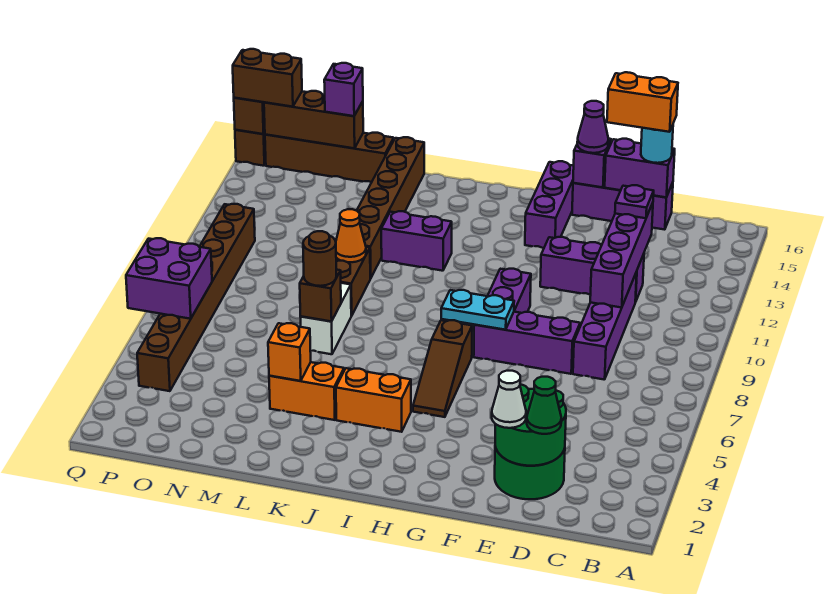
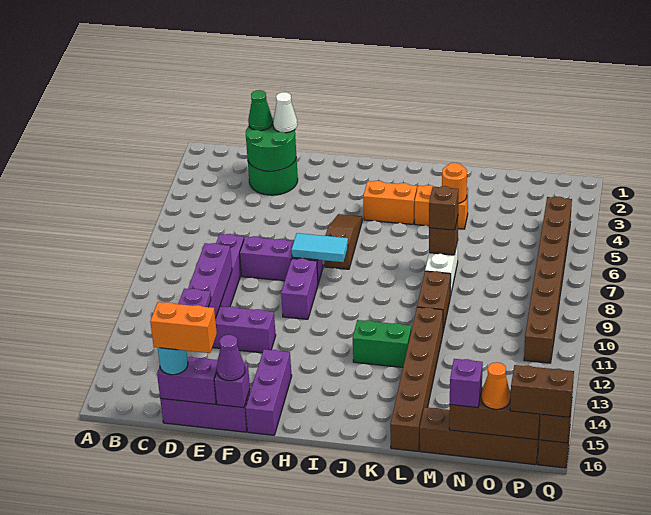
cyan 1x2 plate [441,290,514,330] -> cyan 1x2 tile [292,233,348,262]
purple 1x2 brick [381,211,452,271] -> green 1x2 brick [353,320,411,367]
orange 1x1 brick [268,323,311,381] -> orange 1x1 round brick [442,163,467,203]
brown 1x1 round brick [303,231,336,286] -> brown 1x1 brick [429,186,459,230]
orange 1x1 cone [336,209,366,262] -> orange 1x1 cone moved to [482,362,510,409]
purple 2x2 brick [126,238,212,319] -> none

